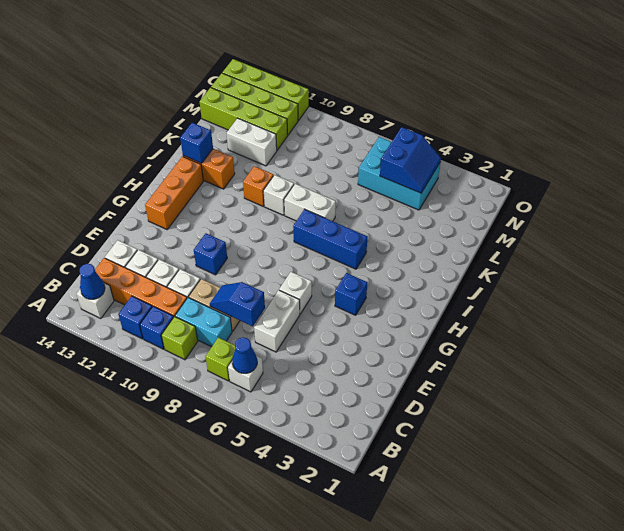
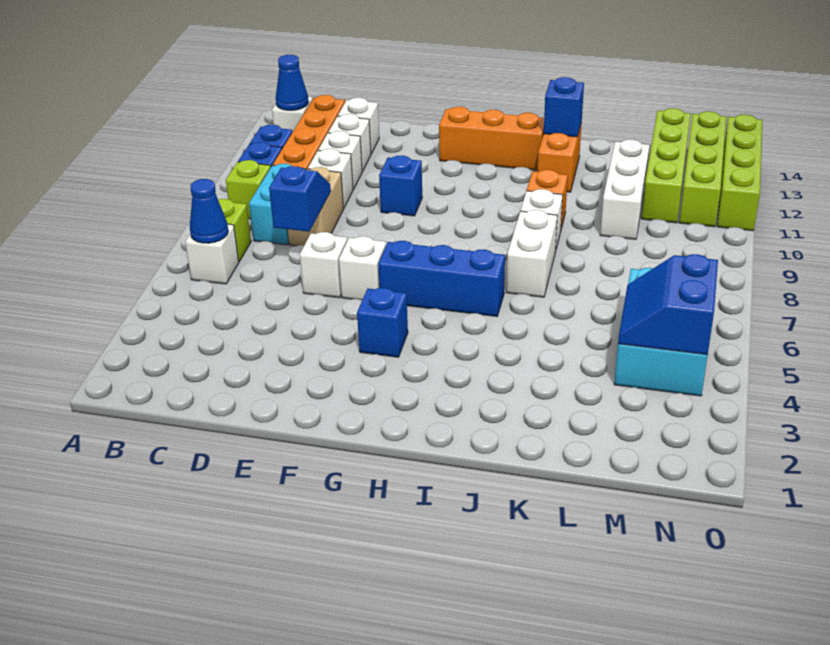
white 1x2 brick [254,290,300,352] -> white 1x1 brick [300,232,347,298]
blue 1x3 brick [293,209,367,269] -> blue 1x3 brick turned to [378,241,505,316]
white 1x2 brick [227,118,277,166] -> white 1x3 brick [600,140,650,239]
blue 2x2 slope [380,127,441,193] -> blue 2x2 slope turned to [618,254,718,355]

